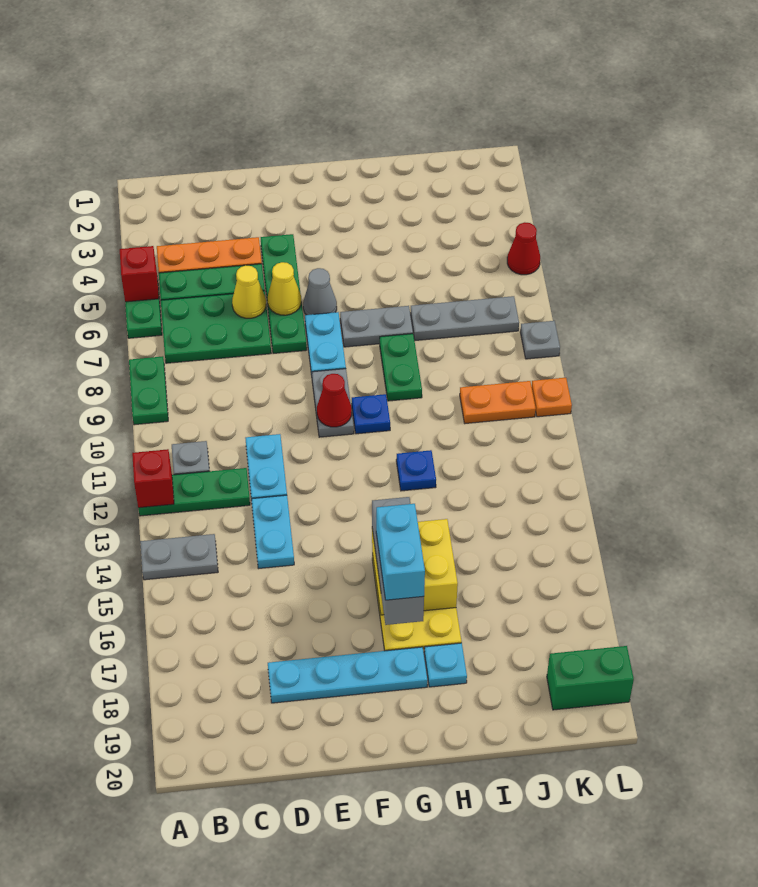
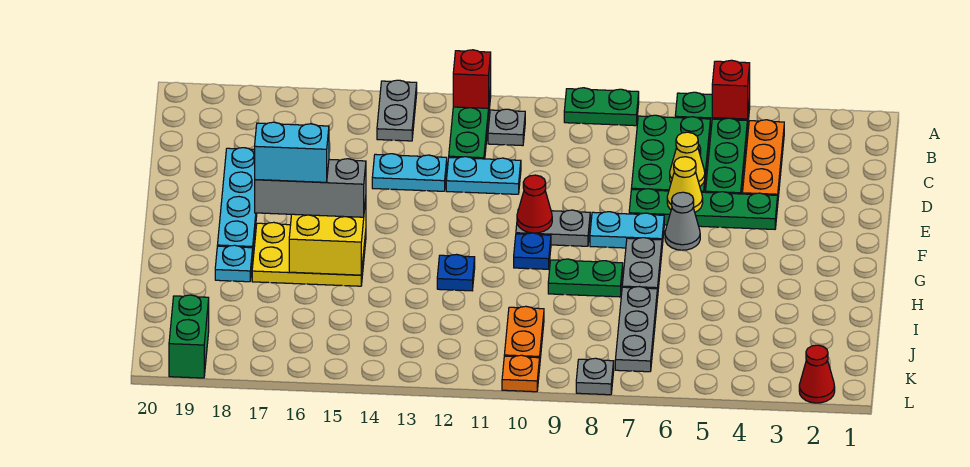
red 1x1 cone [507,222,540,275] -> red 1x1 cone moved to [799,345,835,403]

